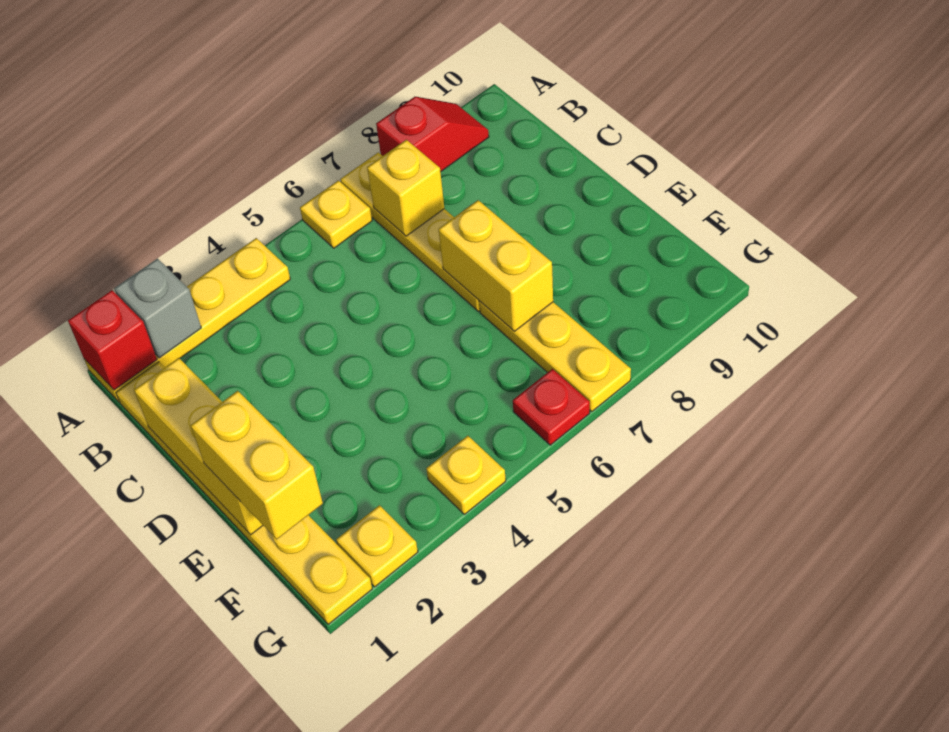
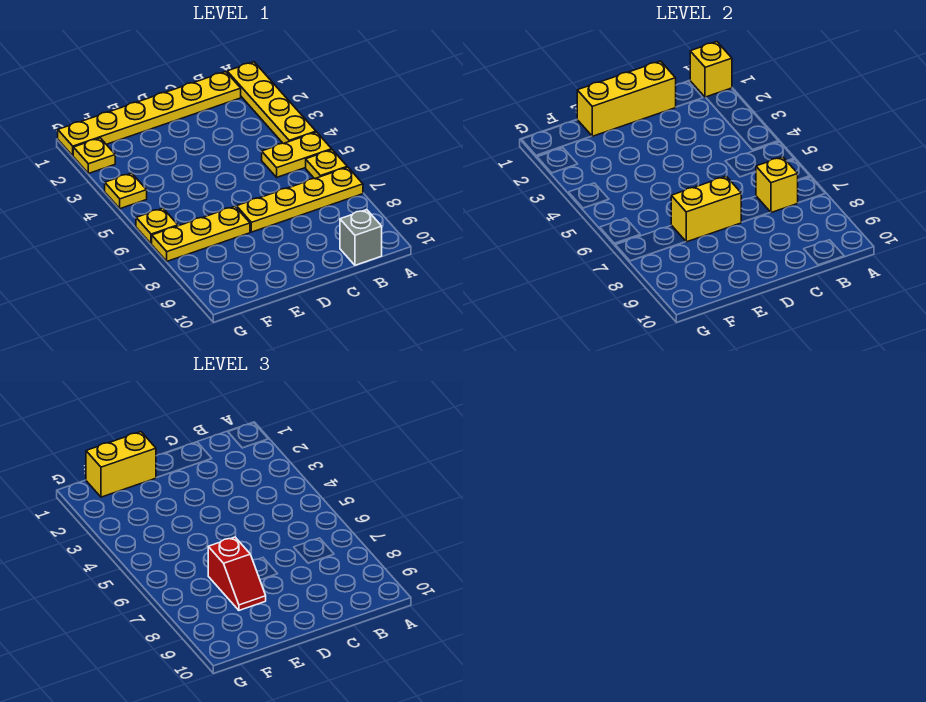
red 1x1 brick [68,290,157,390] -> yellow 1x1 brick [690,42,732,97]
grey 1x1 brick [114,259,201,358] -> grey 1x1 brick moved to [340,210,382,265]
none -> yellow 1x2 plate [262,132,332,177]
red 1x2 slope [376,97,489,172] -> red 1x2 slope moved to [208,537,266,610]
red 1x1 plate [513,369,590,445] -> yellow 1x1 plate [136,208,178,244]

